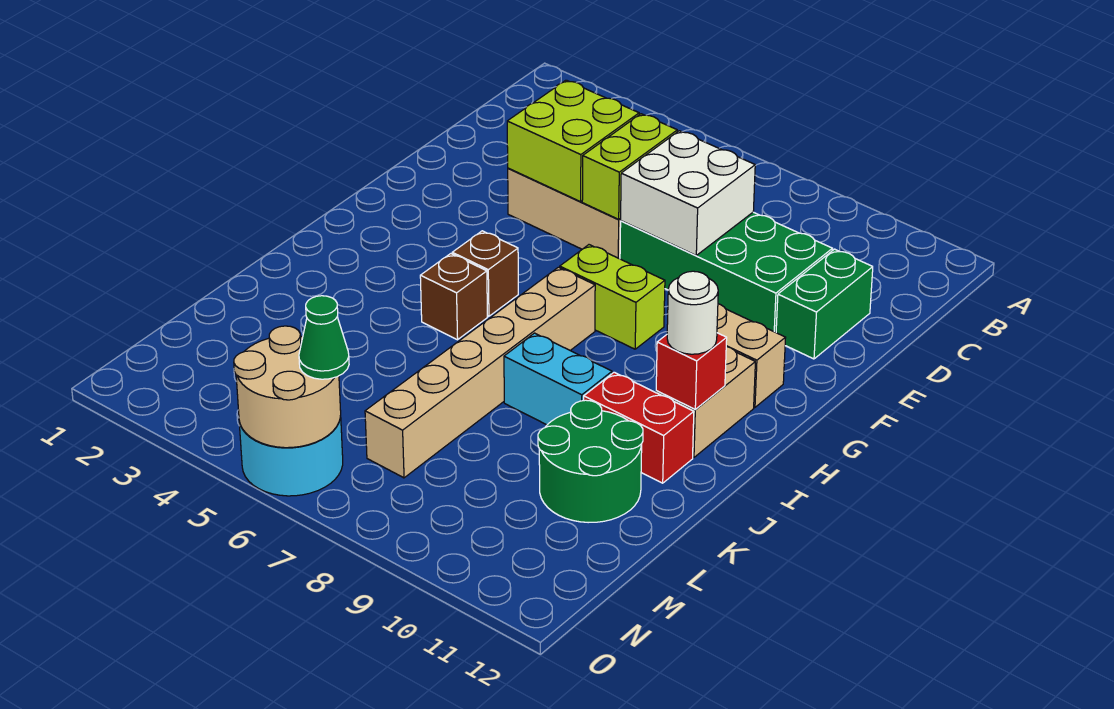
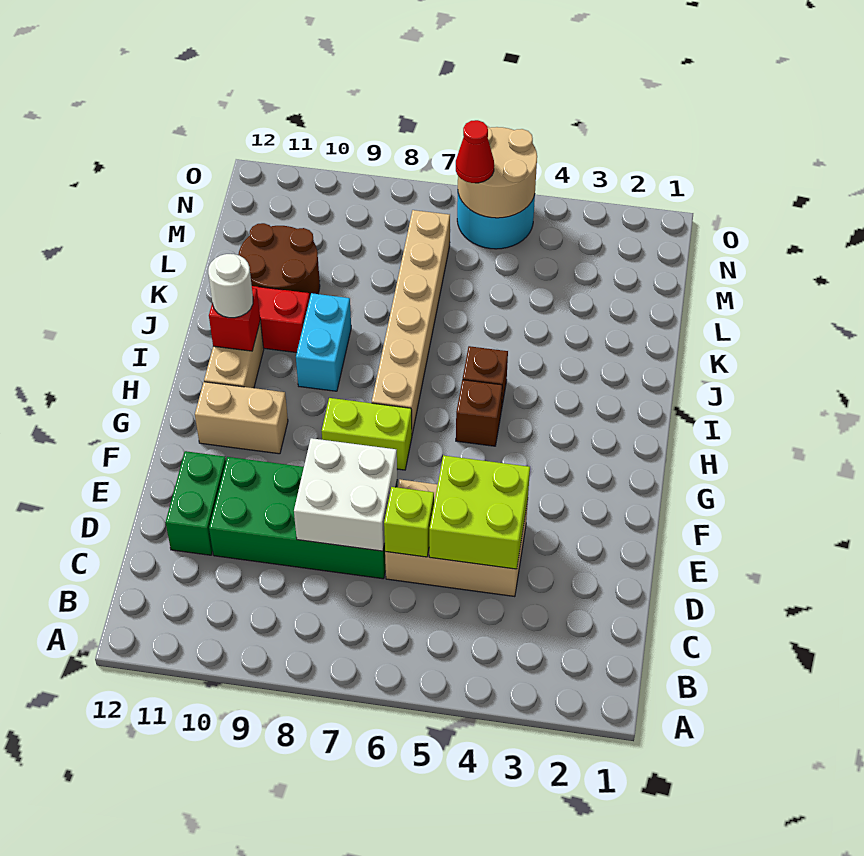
lime 1x2 brick [582,114,677,219] -> lime 1x1 brick [384,487,434,557]
cyan 1x2 brick [504,333,612,425] -> cyan 1x2 brick turned to [296,293,351,391]
green 2x2 round brick [538,400,643,523] -> brown 2x2 round brick [238,223,320,297]
green 1x1 cone [299,296,349,379] -> red 1x1 cone [456,120,494,183]

